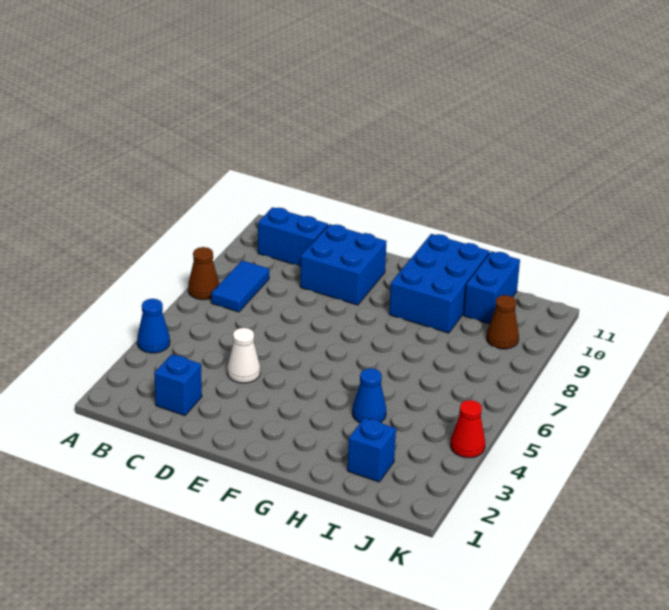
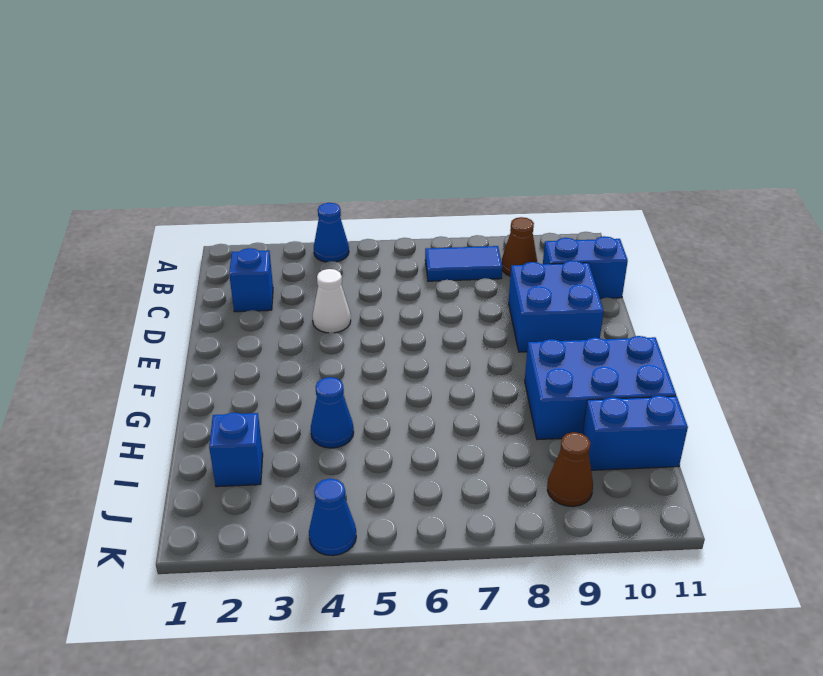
brown 1x1 cone [188,247,219,300] -> brown 1x1 cone moved to [502,217,537,276]
blue 1x2 brick [258,207,328,267] -> blue 1x2 brick turned to [543,236,628,299]
red 1x1 cone [450,400,485,458] -> blue 1x1 cone [309,478,356,556]

